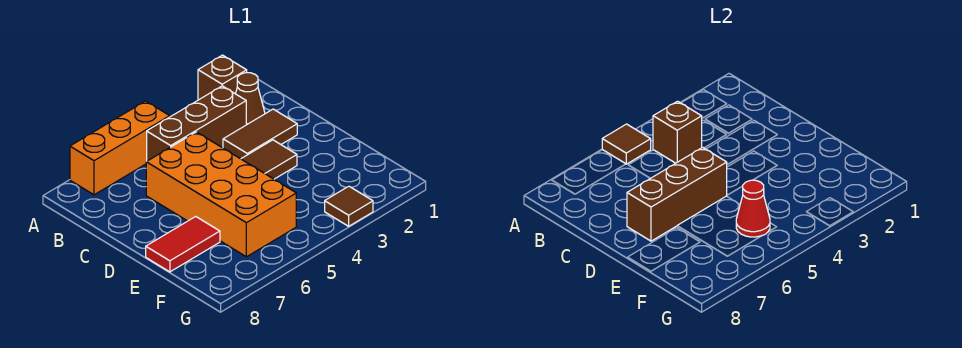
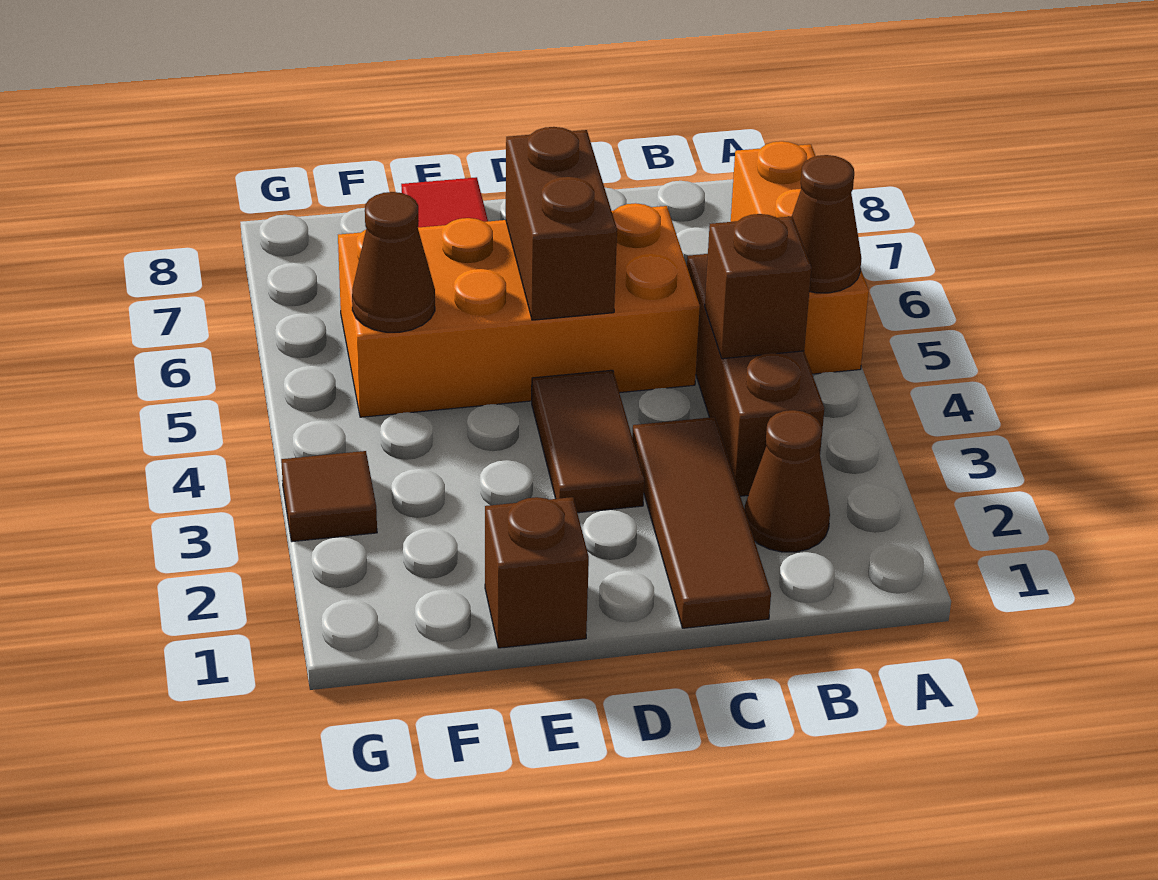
brown 1x1 brick [198,55,247,100] -> brown 1x1 brick moved to [485,497,589,648]
brown 1x1 tile [602,124,651,164] -> brown 1x1 cone [792,155,862,293]
brown 1x2 tile [223,109,297,159] -> brown 1x3 tile [632,417,771,628]
brown 1x3 brick [627,147,727,241] -> brown 1x2 brick [506,127,617,320]
red 1x1 cone [736,180,770,237] -> brown 1x1 cone [352,192,435,332]

